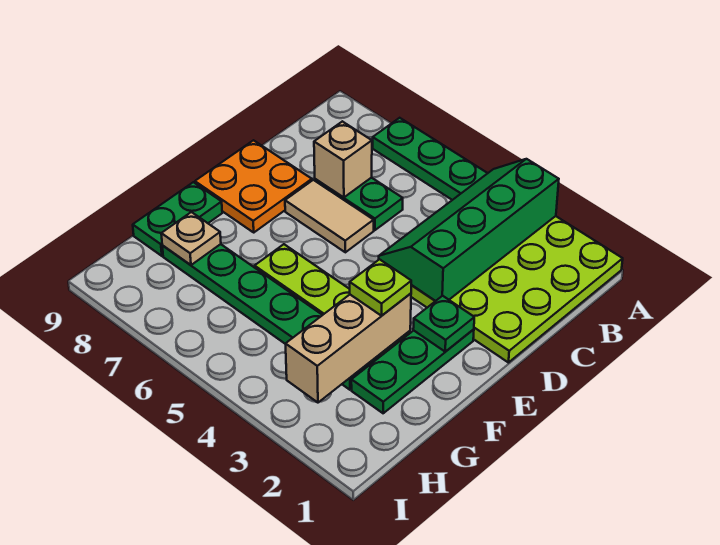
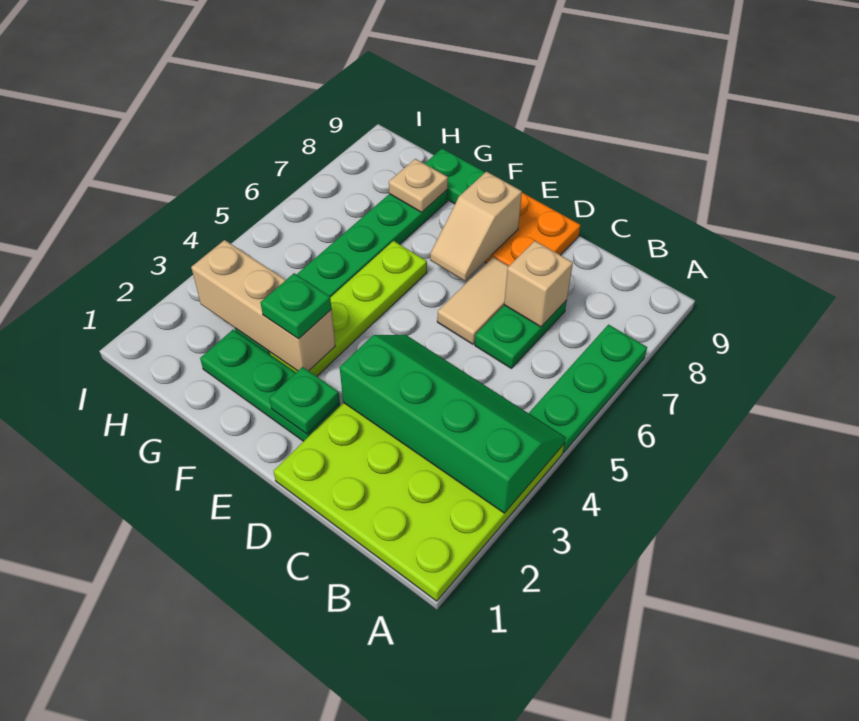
none -> tan 1x2 slope [430,172,522,281]
lime 1x1 plate [350,259,411,316] -> green 1x1 plate [260,273,332,339]

